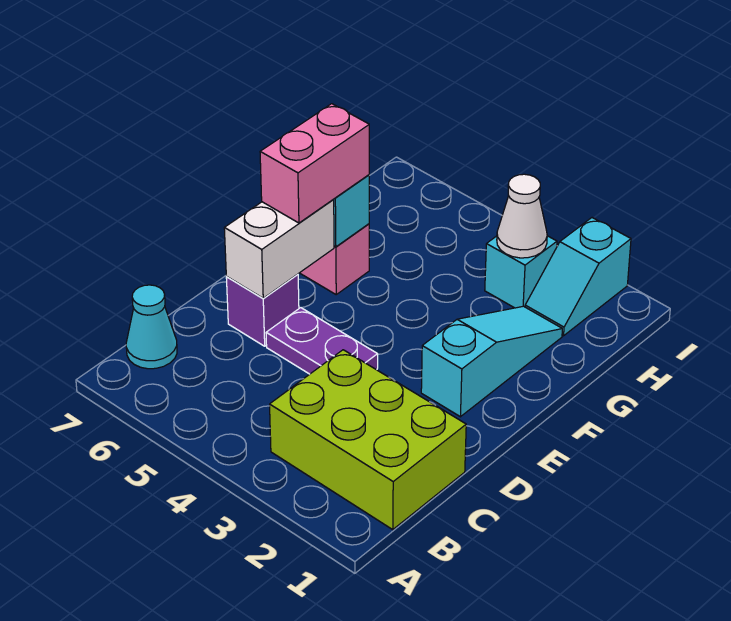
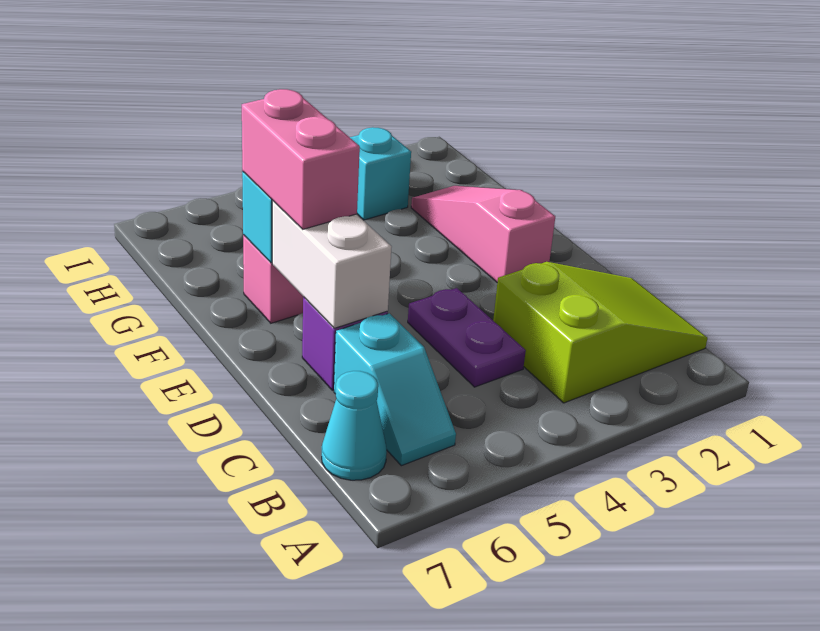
lime 2x3 brick [270,350,466,529] -> lime 2x3 slope [493,262,708,403]
purple 1x2 plate [266,308,378,374] -> purple 1x2 plate turned to [408,288,526,387]
cyan 1x3 slope [421,306,562,417] -> pink 1x3 slope [411,186,555,282]
cyan 1x2 slope [525,218,631,336] -> cyan 1x2 slope moved to [334,313,456,466]
white 1x1 cone [497,174,547,258] -> none

